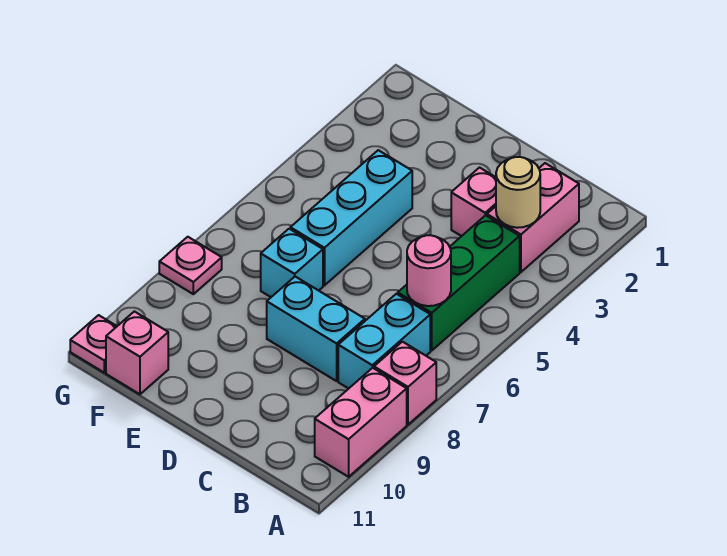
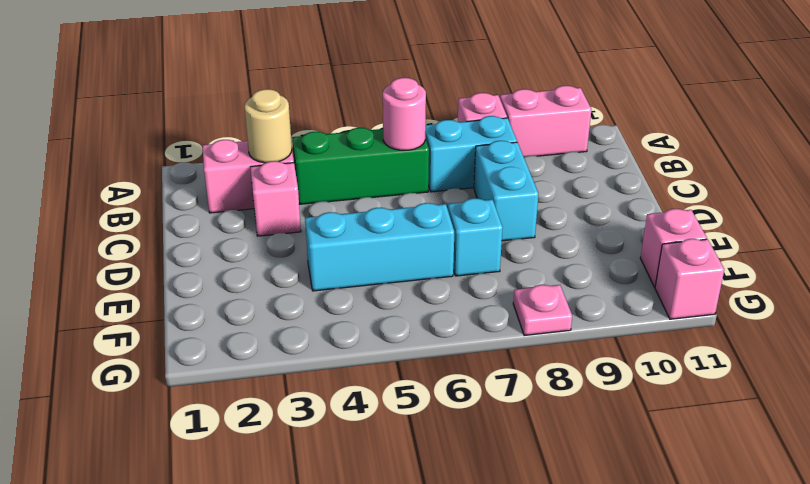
pink 1x1 plate [70,315,117,372] -> pink 1x1 brick [655,239,724,319]

